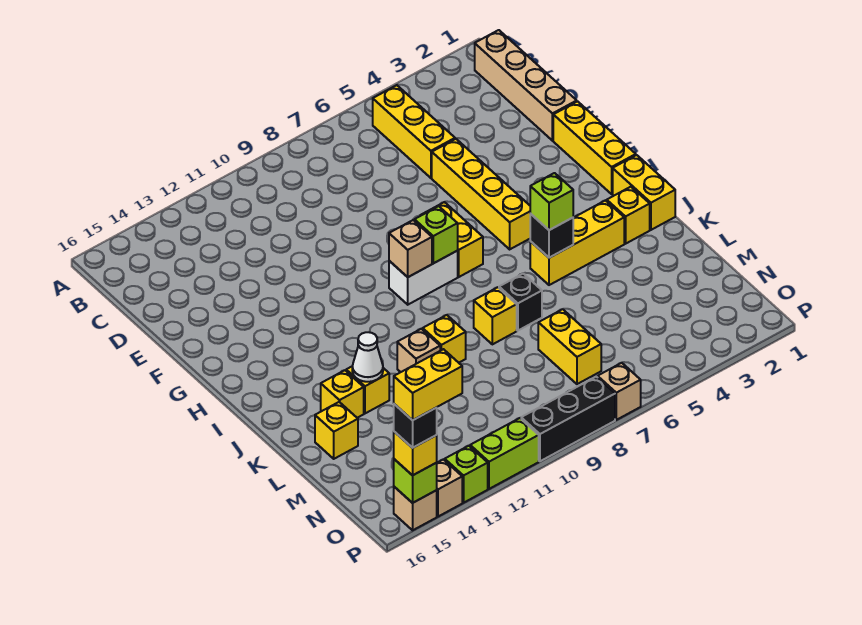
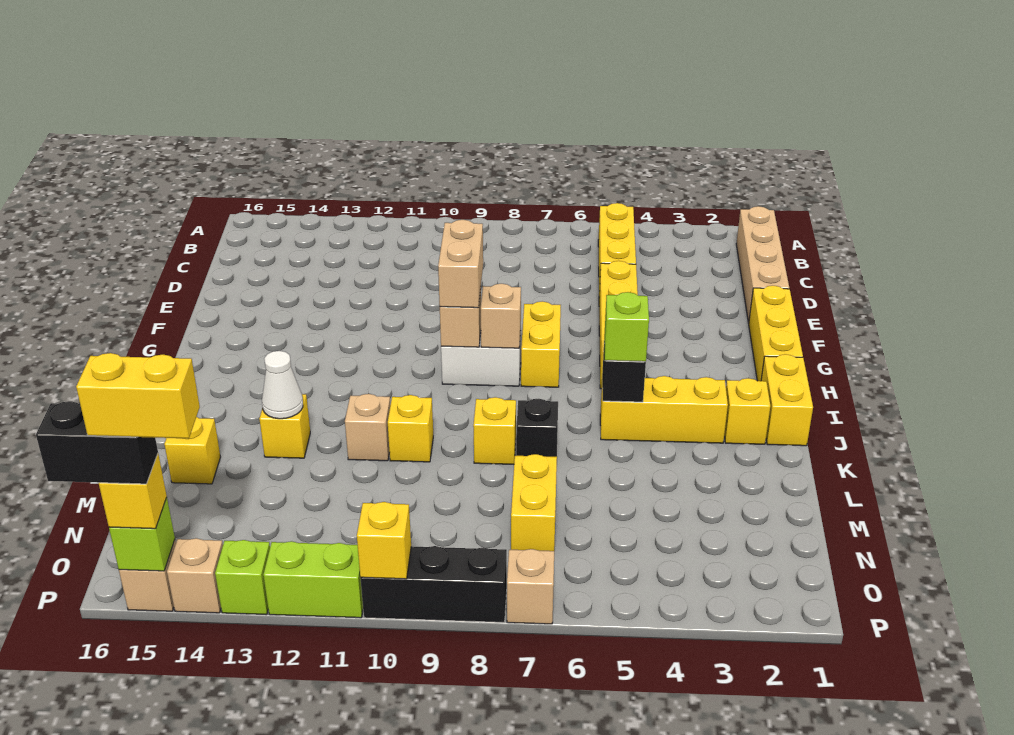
none -> tan 1x2 brick [438,220,483,308]
lime 1x1 brick [414,206,458,263] -> tan 1x1 brick [481,284,521,348]
yellow 1x1 brick [321,370,364,418] -> yellow 1x1 brick moved to [357,502,411,579]
black 1x1 brick [394,404,437,448] -> black 1x2 brick [36,401,158,484]

